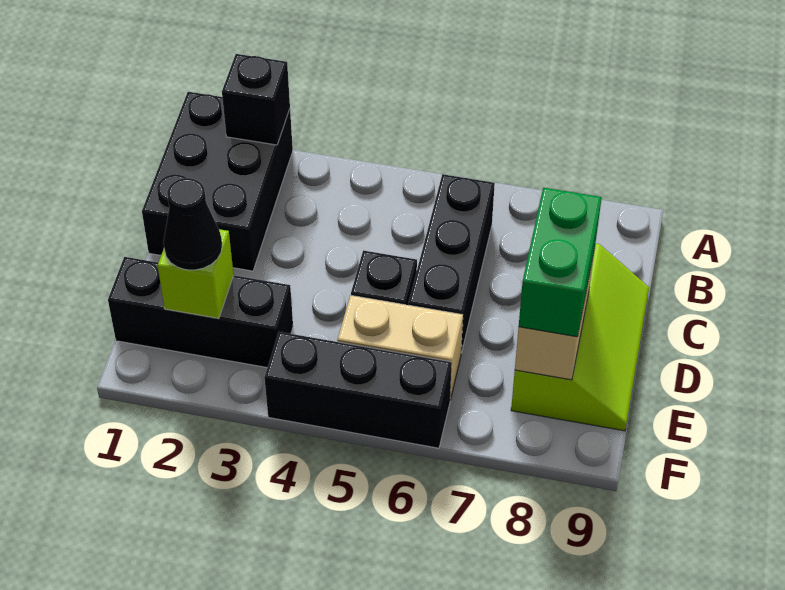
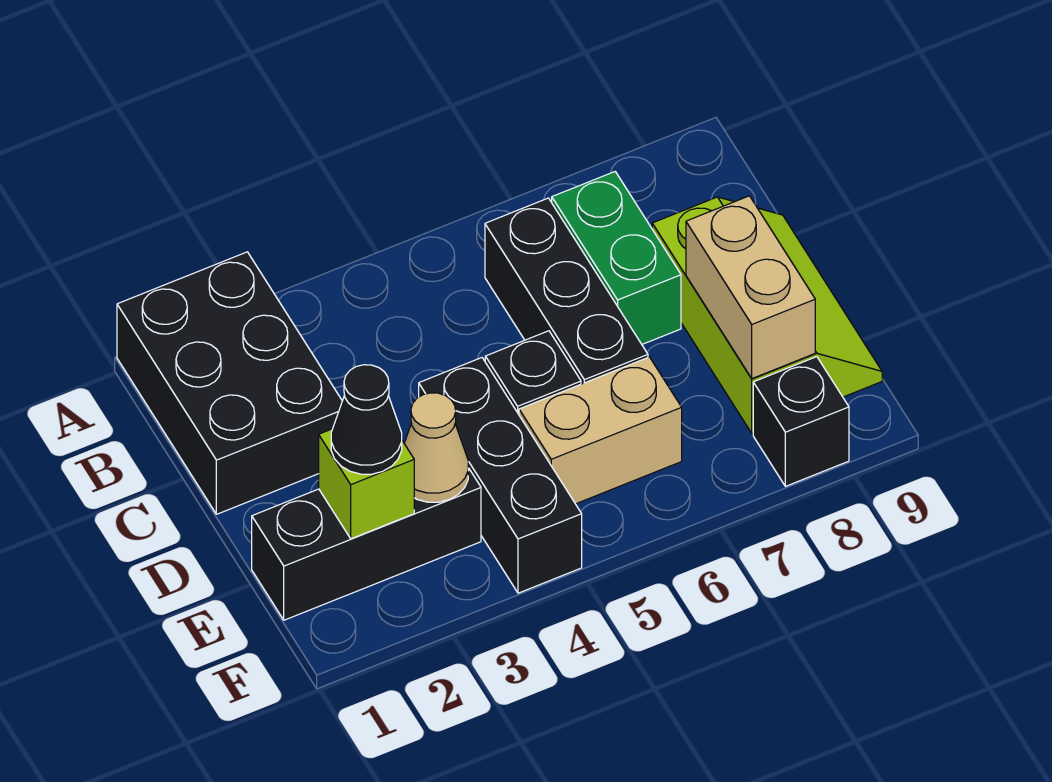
black 1x1 brick [222,54,290,145] -> black 1x1 brick moved to [753,357,849,486]
green 1x2 brick [519,188,602,337] -> green 1x2 brick moved to [552,172,681,344]
none -> tan 1x1 cone [404,393,469,502]
black 1x3 brick [264,332,452,448] -> black 1x3 brick turned to [419,358,582,593]

